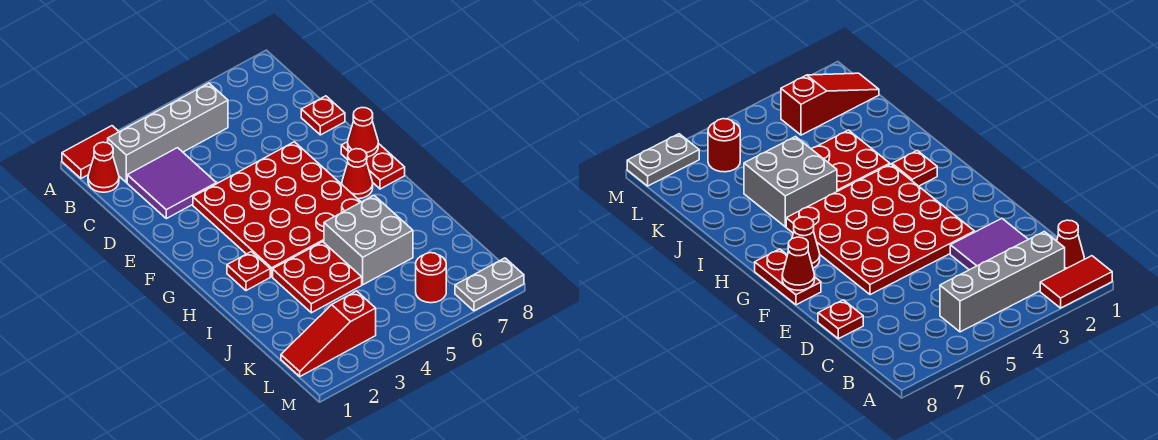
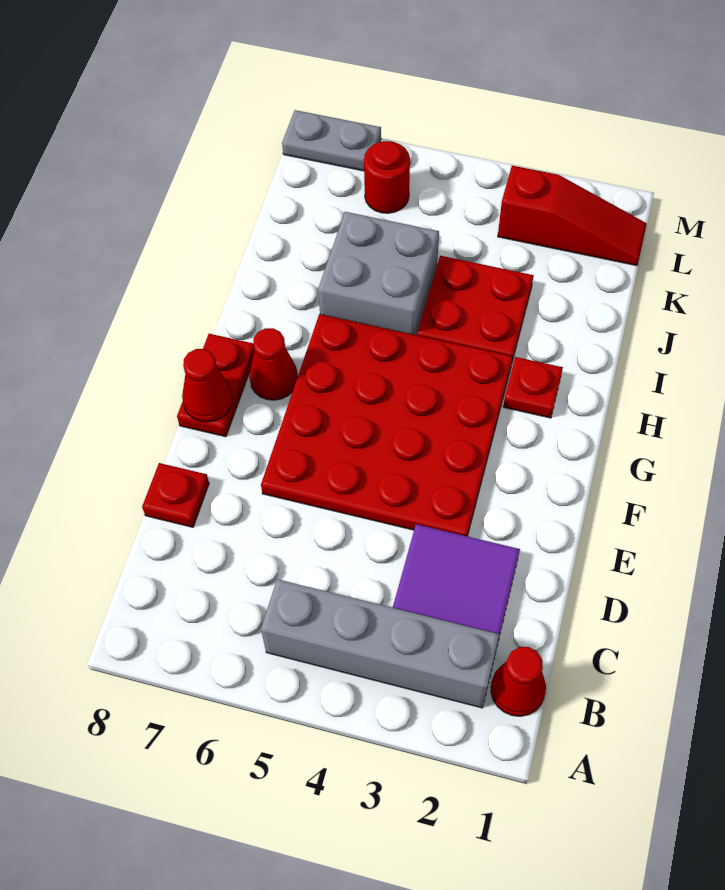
red 1x2 tile [62,126,119,178] -> none

